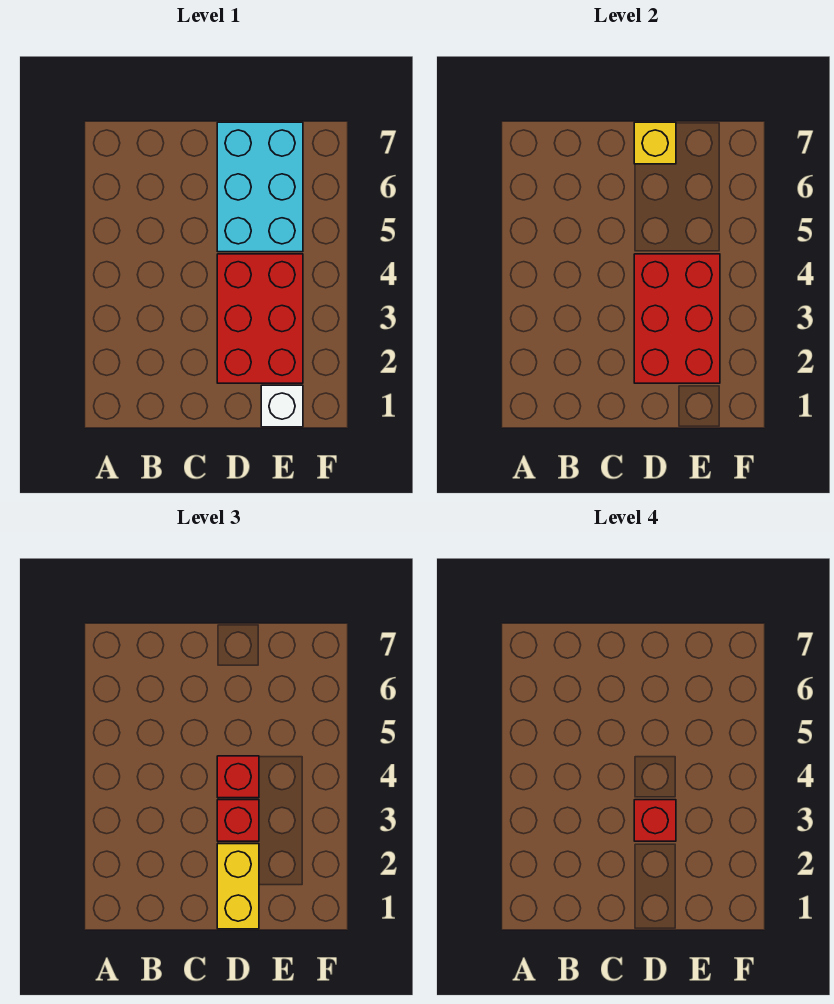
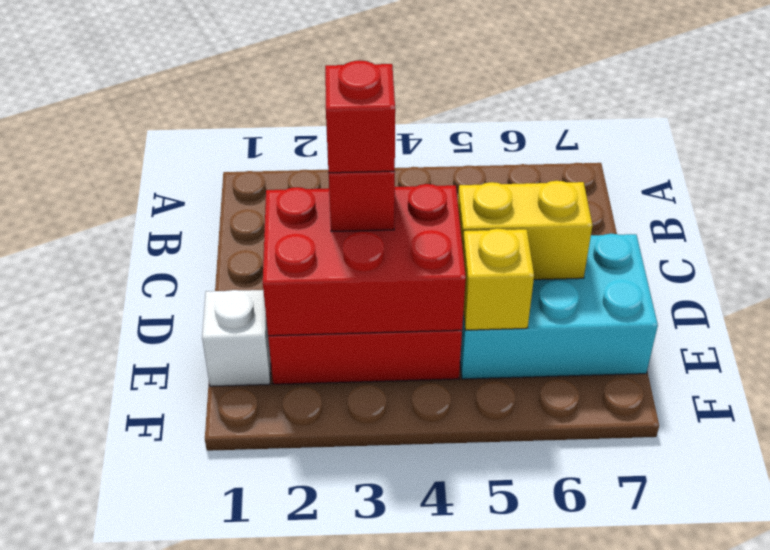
yellow 1x2 brick [217,844,259,929] -> yellow 1x2 brick moved to [458,181,592,280]
red 1x1 brick [217,756,259,798] -> none
yellow 1x1 brick [634,122,676,164] -> yellow 1x1 brick moved to [463,228,534,330]

